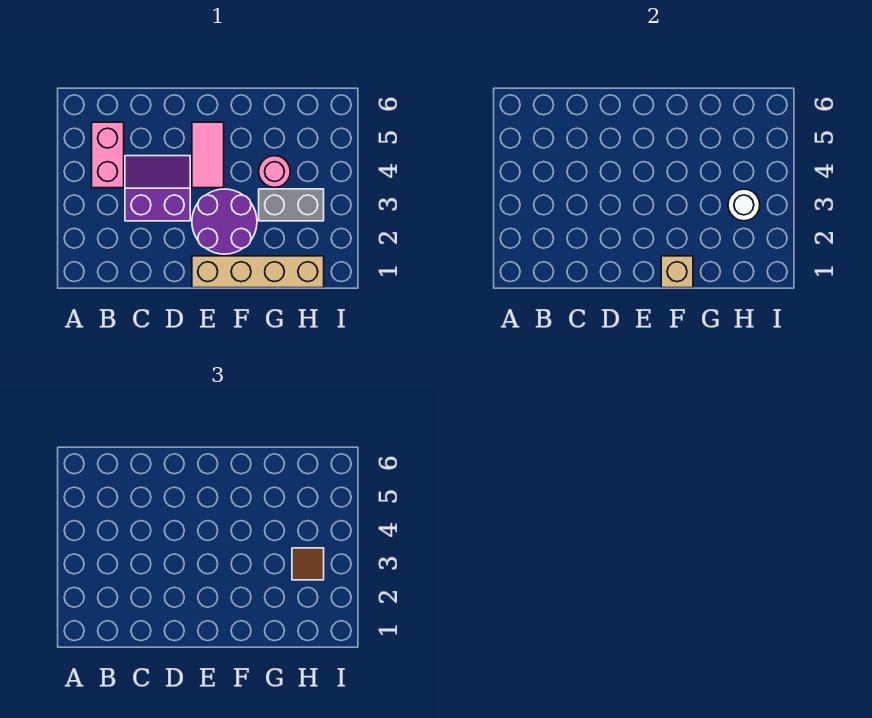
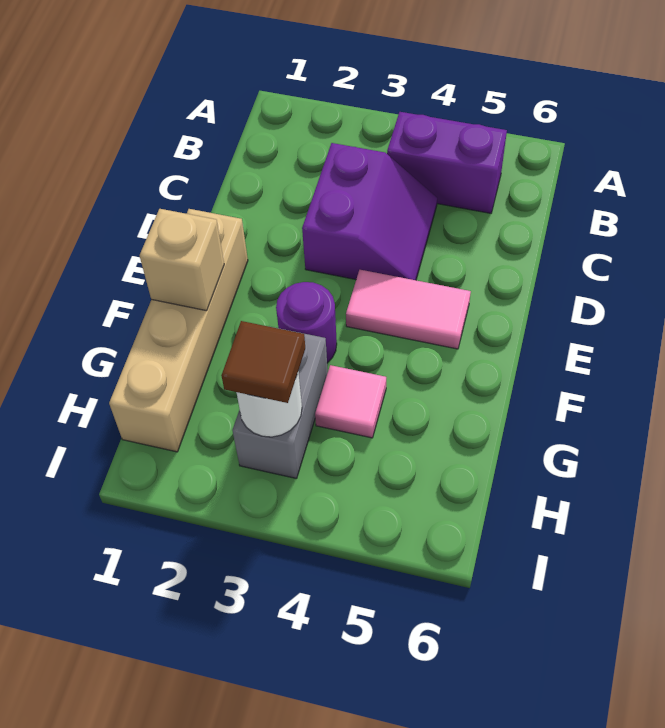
pink 1x2 brick [92,122,124,188] -> purple 1x2 brick [387,112,507,213]
purple 2x2 round brick [192,189,257,254] -> purple 1x1 round brick [276,282,337,363]
pink 1x1 round brick [259,156,290,187] -> pink 1x1 tile [315,365,386,438]

